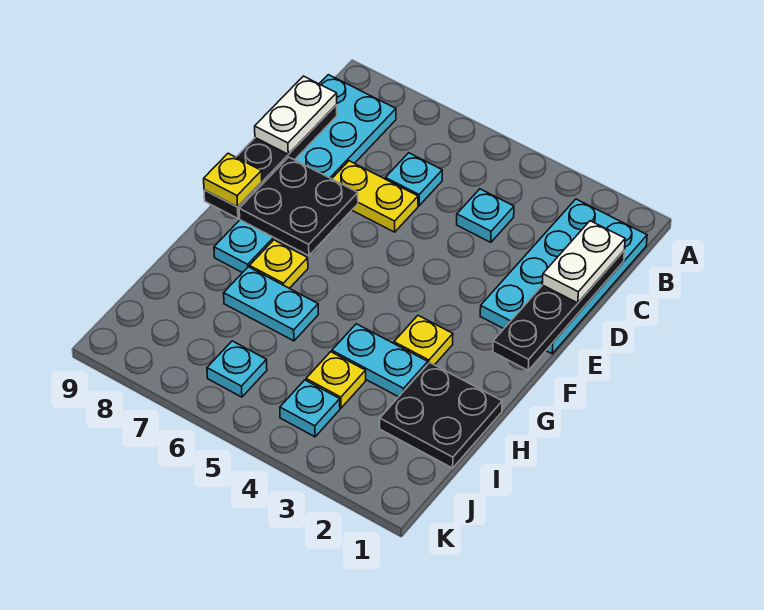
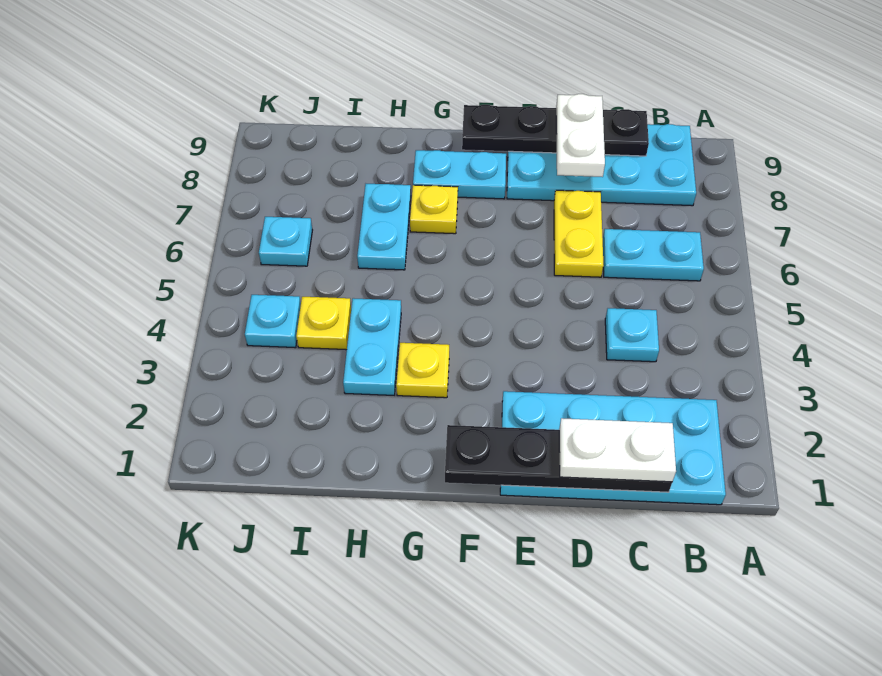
cyan 1x1 plate [385,153,442,206] -> cyan 1x2 plate [603,229,704,281]
white 1x2 plate [255,76,337,154] -> white 1x2 plate turned to [556,94,605,177]
black 2x2 plate [239,157,358,256] -> none
yellow 1x1 plate [204,153,262,207] -> none
black 2x2 plate [380,363,502,468] -> none

